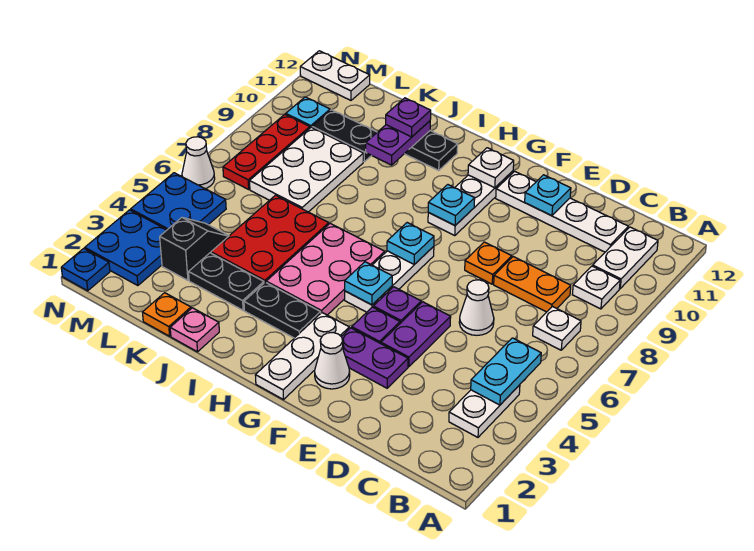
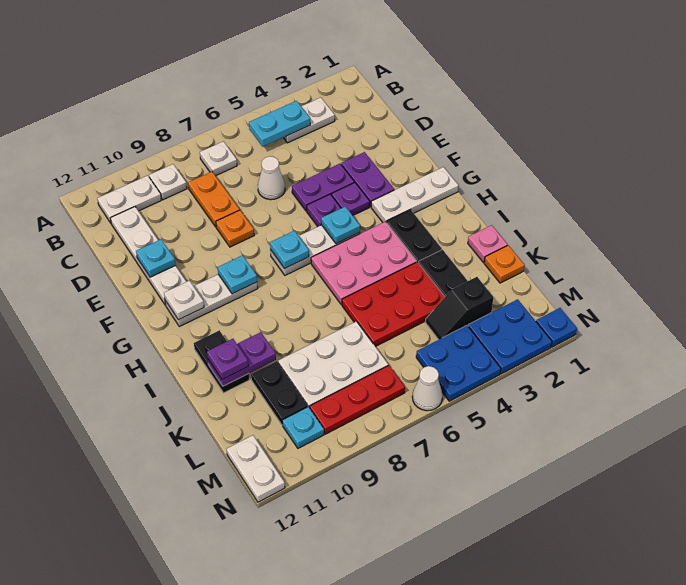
white 1x1 cone [315,333,350,389] -> none

